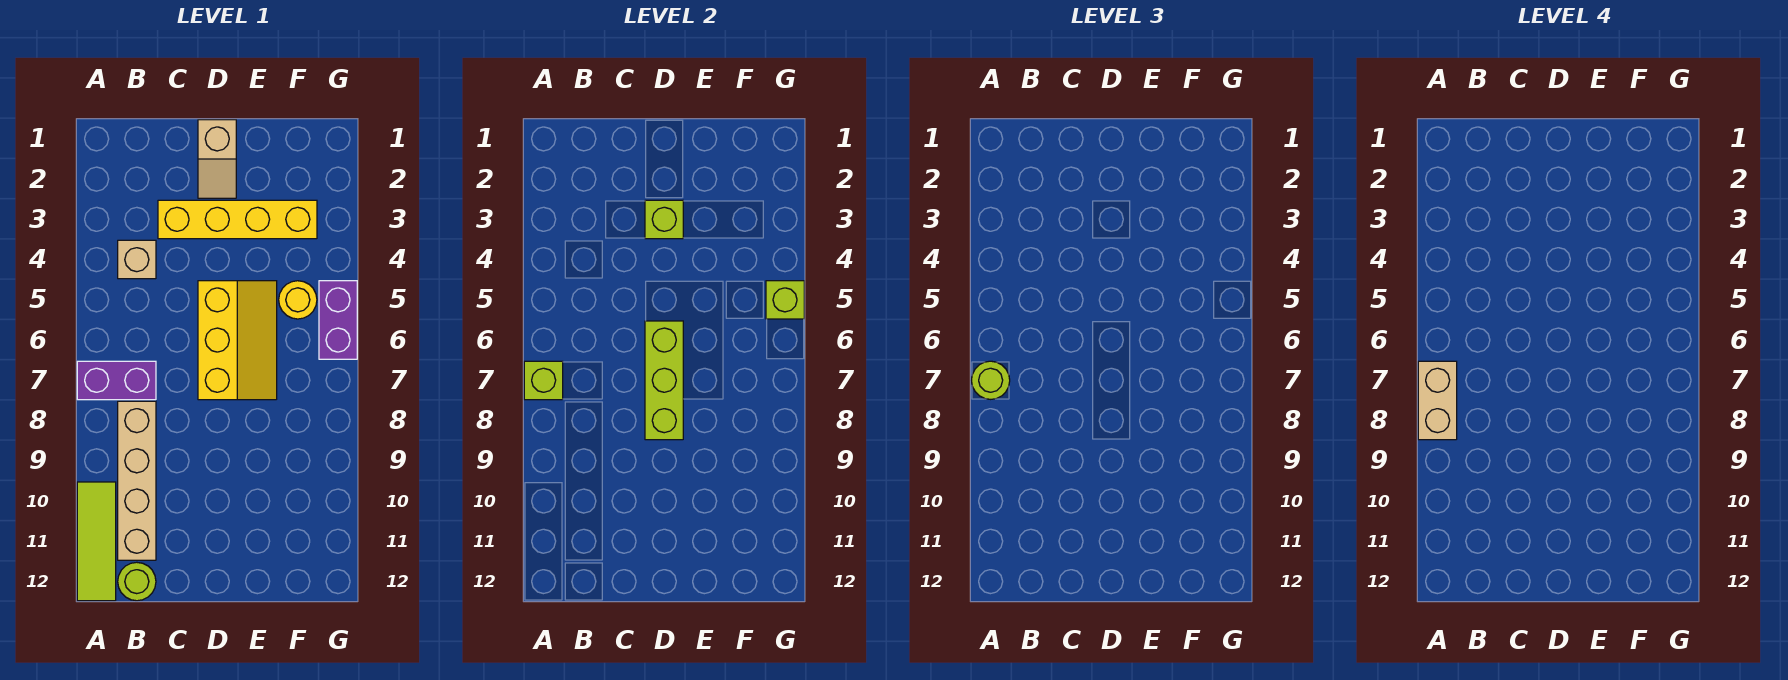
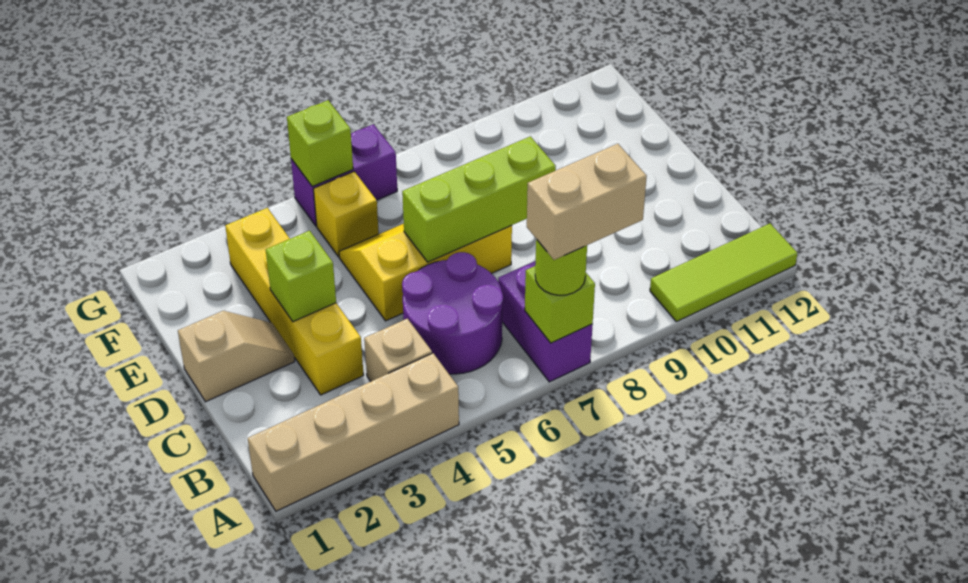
none -> purple 2x2 round brick [402,252,503,374]
tan 1x4 brick [118,401,156,560] -> tan 1x4 brick moved to [248,353,459,511]
lime 1x1 round brick [118,562,156,601] -> none
yellow 1x1 round brick [279,281,317,319] -> yellow 1x1 brick [313,171,379,257]

